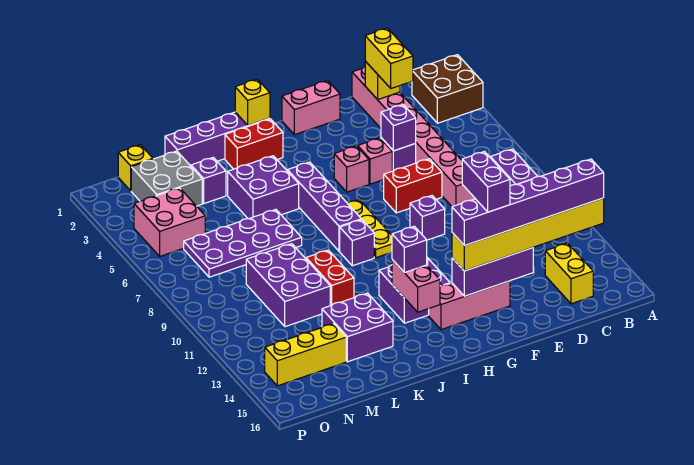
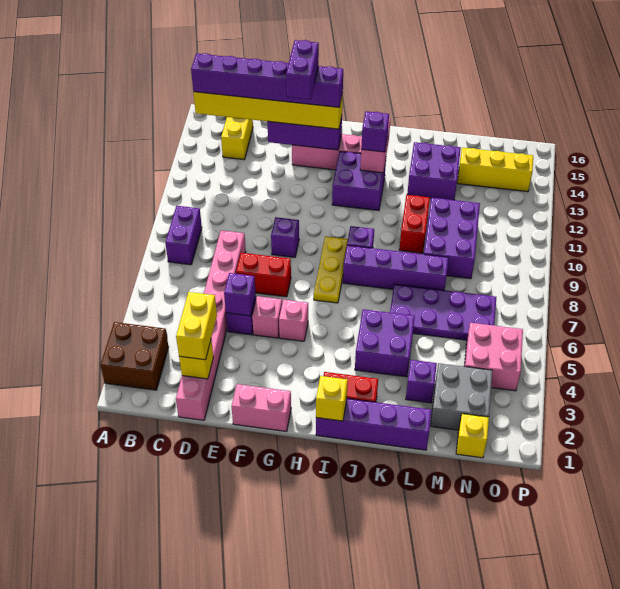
purple 1x4 brick [287,162,361,251] -> purple 1x4 brick turned to [343,245,448,290]

